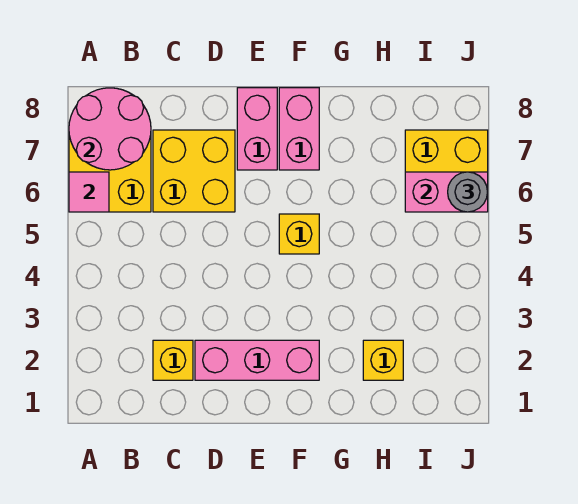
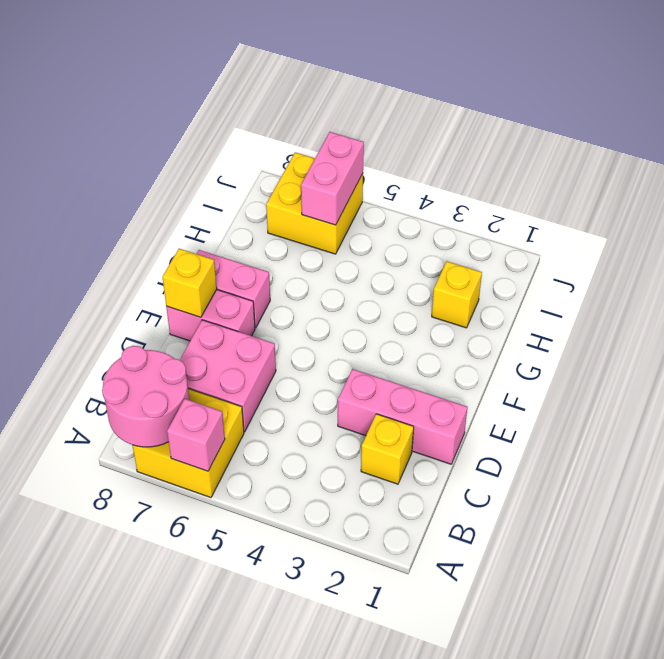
pink 1x1 tile [69,172,109,212] -> pink 1x1 brick [167,399,225,471]
yellow 2x2 brick [153,130,235,212] -> pink 2x2 brick [180,320,276,432]
pink 1x3 brick [195,340,319,380] -> pink 1x3 brick turned to [338,369,467,464]
yellow 1x1 brick [279,214,319,254] -> yellow 1x1 brick moved to [162,249,217,317]
grey 1x1 round brick [448,172,488,212] -> none

